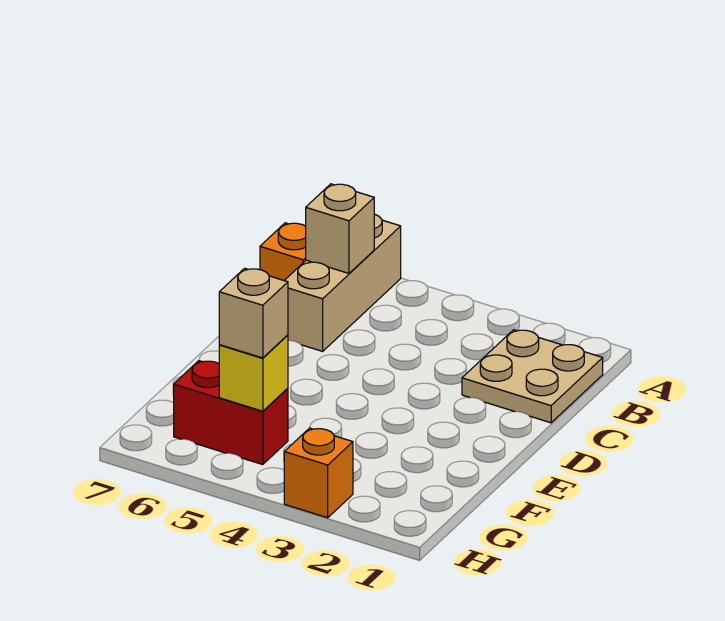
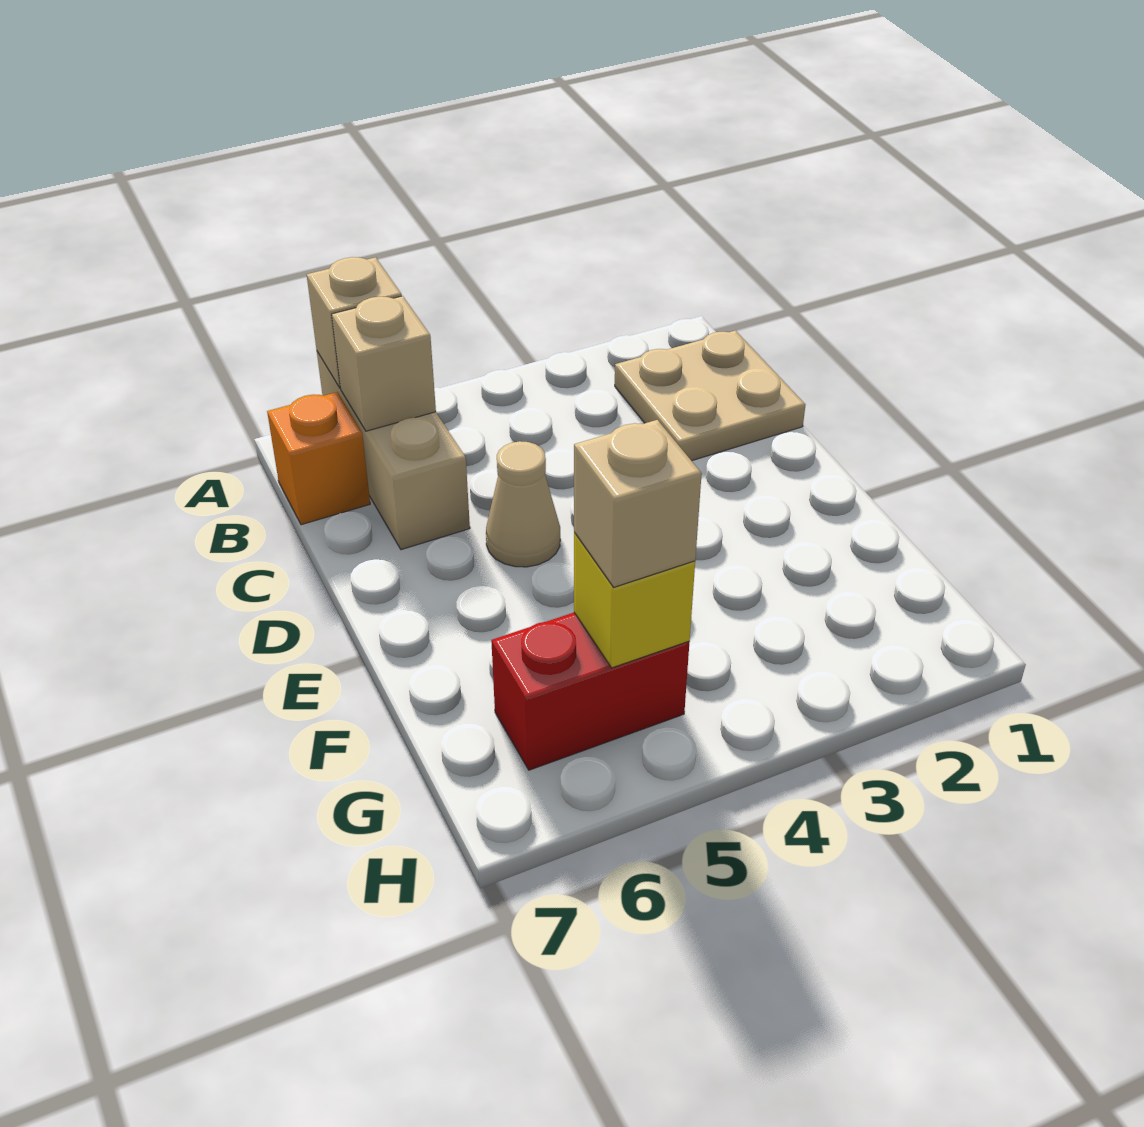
none -> tan 1x1 brick [307,257,402,388]
none -> tan 1x1 cone [486,441,560,567]
orange 1x1 brick [284,428,353,518] -> none

